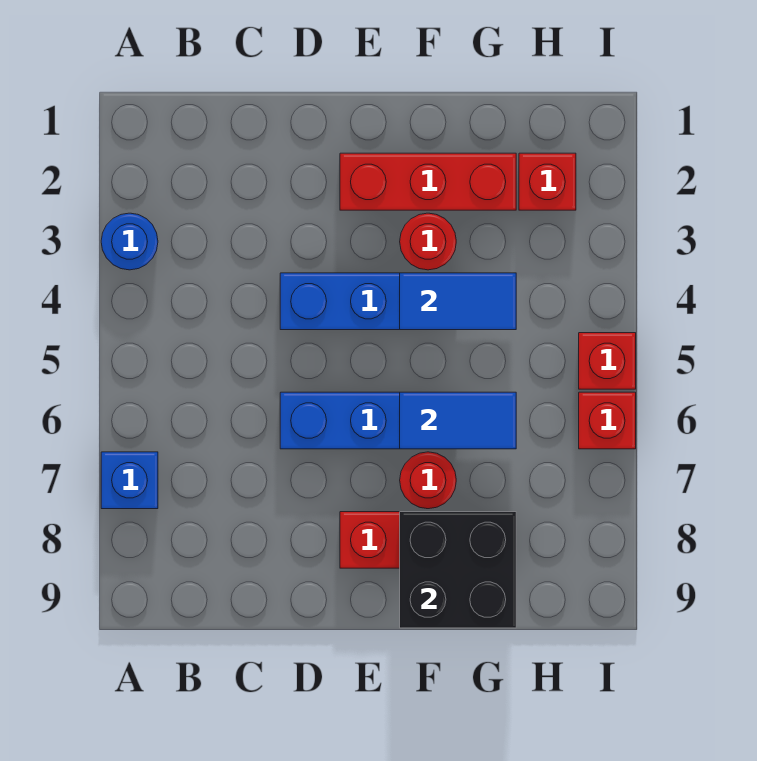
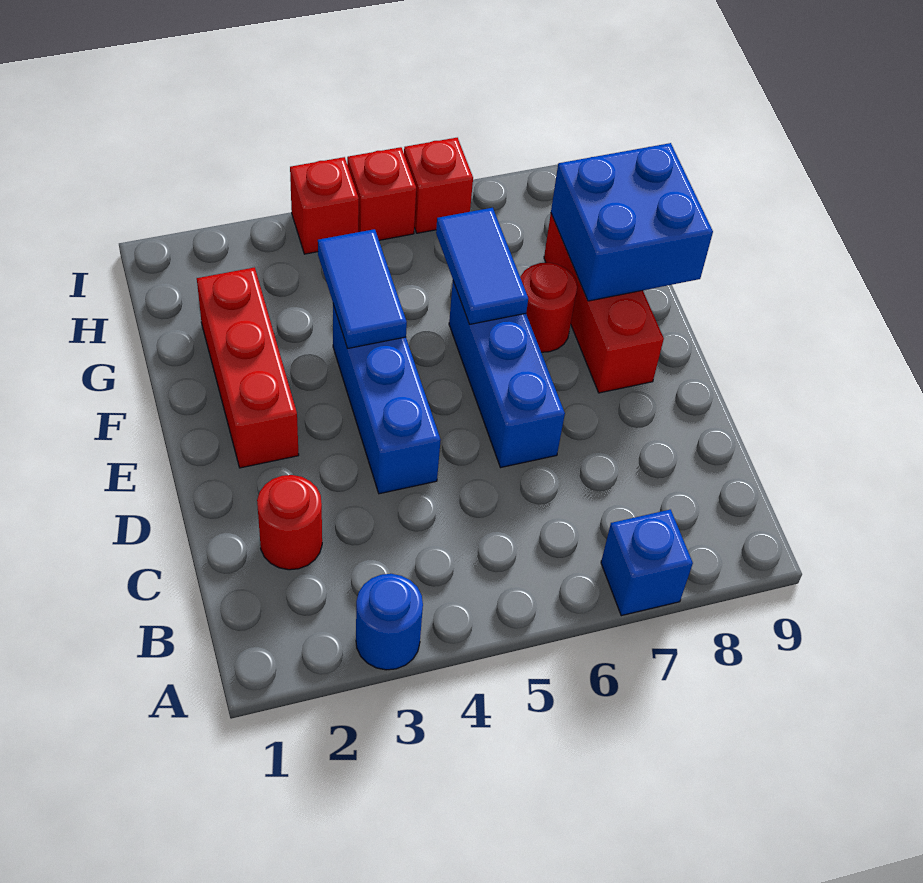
red 1x1 round brick [400,213,456,270] -> red 1x1 round brick moved to [257,475,322,570]
black 2x2 brick [400,512,516,628] -> blue 2x2 brick [551,143,713,301]
red 1x1 brick [519,153,576,210] -> red 1x1 brick moved to [290,157,359,254]

